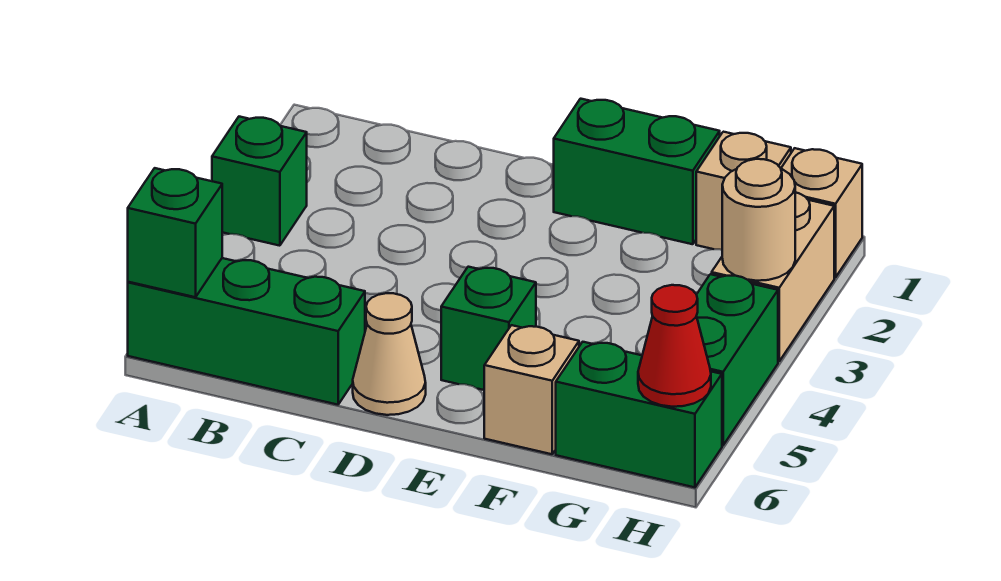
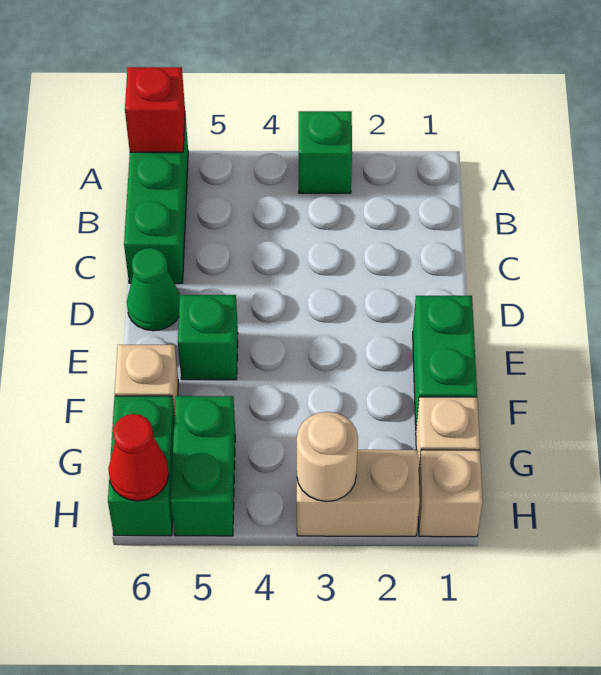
green 1x1 brick [128,168,222,297] -> red 1x1 brick [125,67,185,152]
tan 1x1 cone [353,293,426,415] -> green 1x1 cone [127,248,180,331]
green 1x2 brick [697,274,778,445] -> green 1x2 brick turned to [171,396,235,536]

